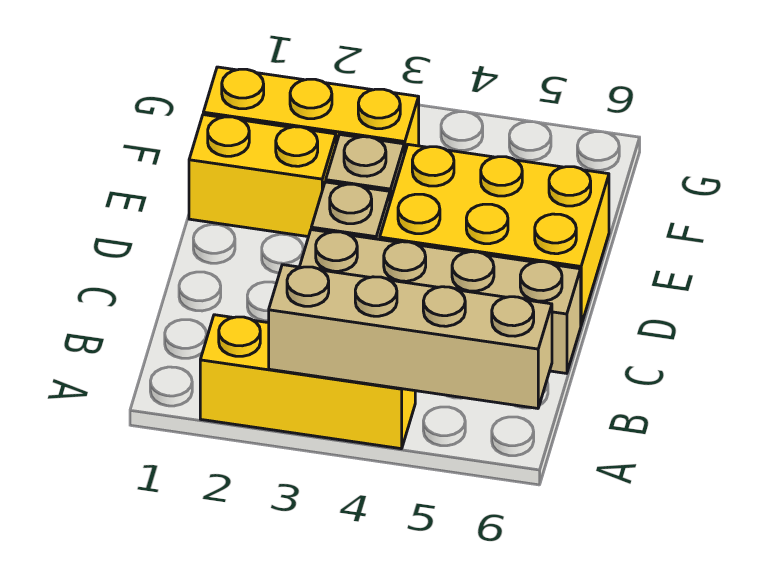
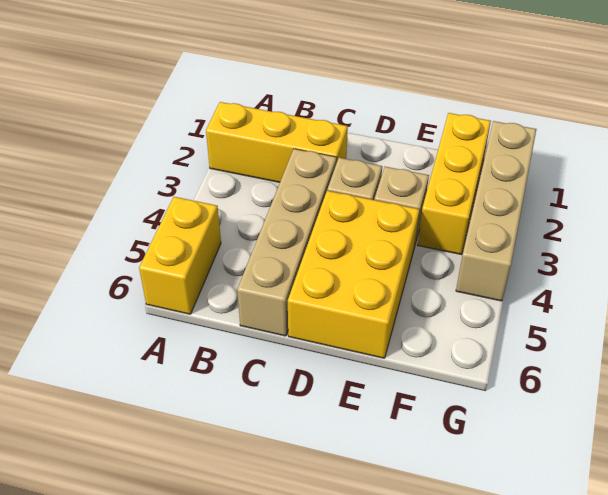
yellow 1x3 brick [200,315,415,449] -> yellow 1x3 brick turned to [206,102,348,182]
tan 1x4 brick [269,265,552,408] -> tan 1x4 brick moved to [456,121,536,301]
yellow 1x2 brick [189,115,336,237] -> yellow 1x2 brick moved to [139,197,221,314]

